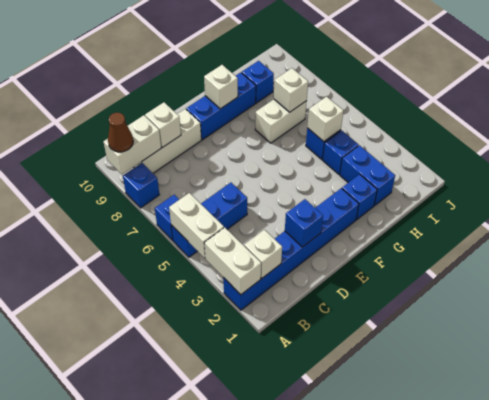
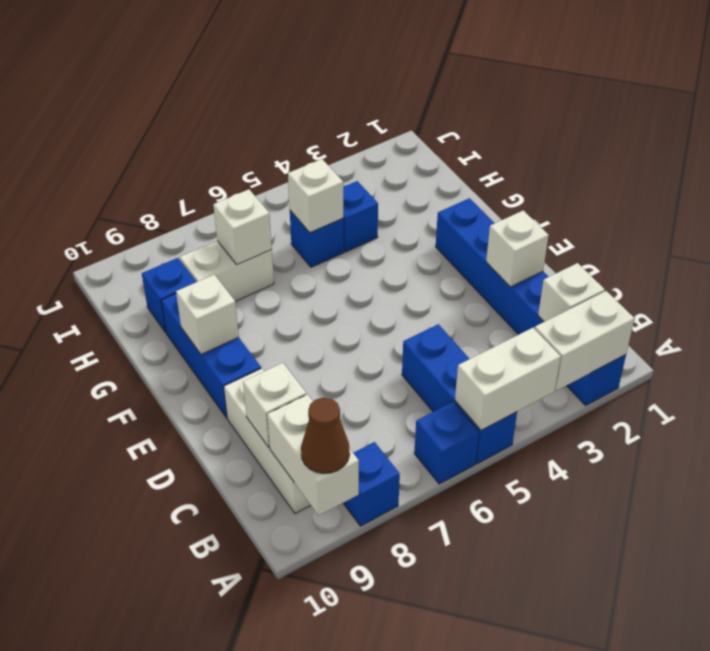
blue 1x1 brick [285,199,323,247] -> white 1x1 brick [486,210,549,287]
blue 1x1 brick [342,174,377,220] -> none
white 1x2 brick [255,99,307,143] -> white 1x2 brick turned to [180,241,274,301]
blue 1x2 brick [340,145,395,205] -> none

